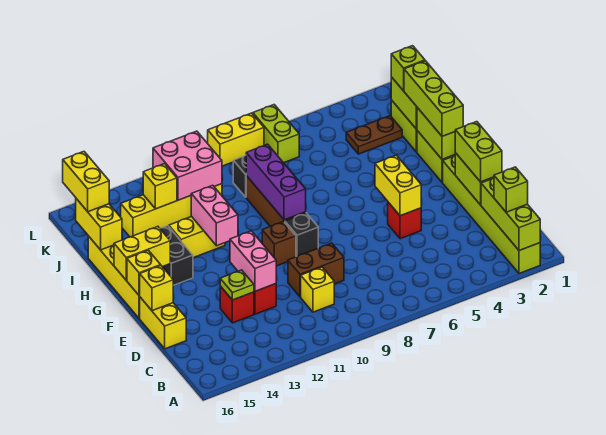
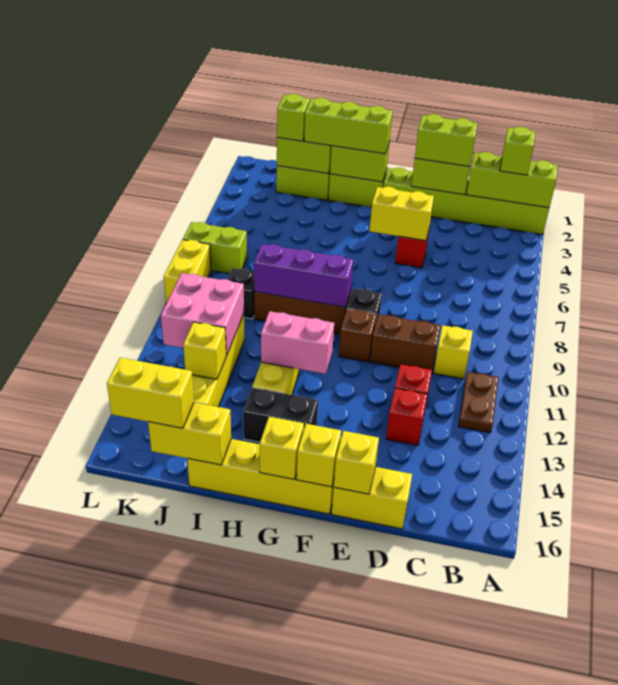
brown 1x2 brick [288,243,344,297] -> brown 1x2 brick turned to [370,314,440,370]
pink 1x2 brick [230,231,276,291] -> none
lime 1x1 plate [220,270,254,300] -> none
yellow 1x2 brick [114,227,170,280] -> yellow 1x1 brick [260,417,304,479]
brown 1x2 plate [346,116,402,154] -> brown 1x2 plate moved to [458,372,498,433]

